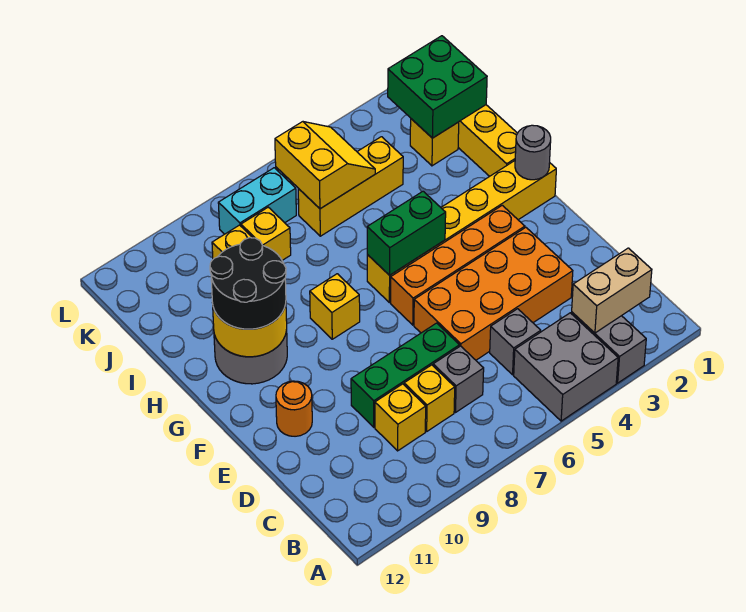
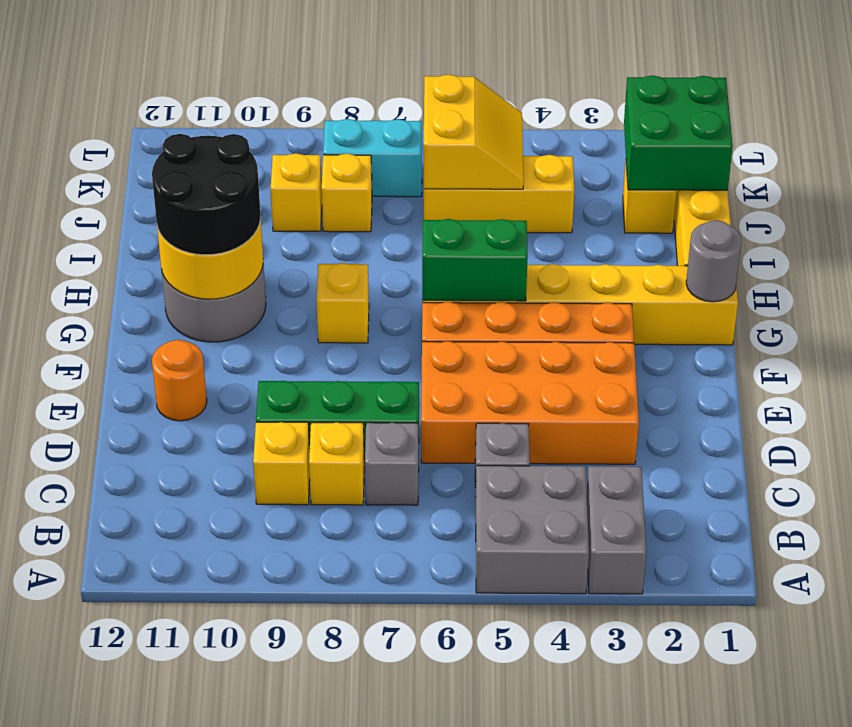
tan 1x2 brick [572,248,652,333] -> none

